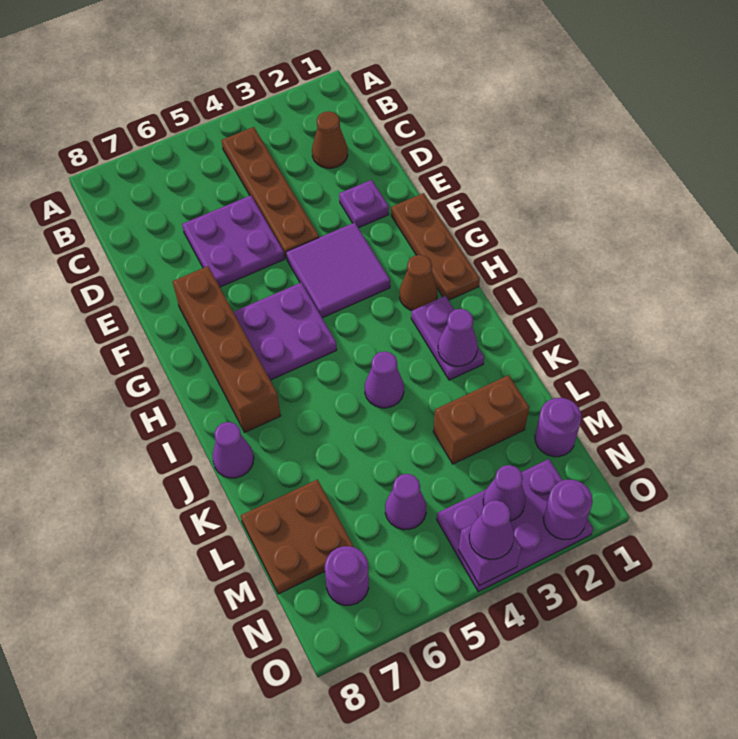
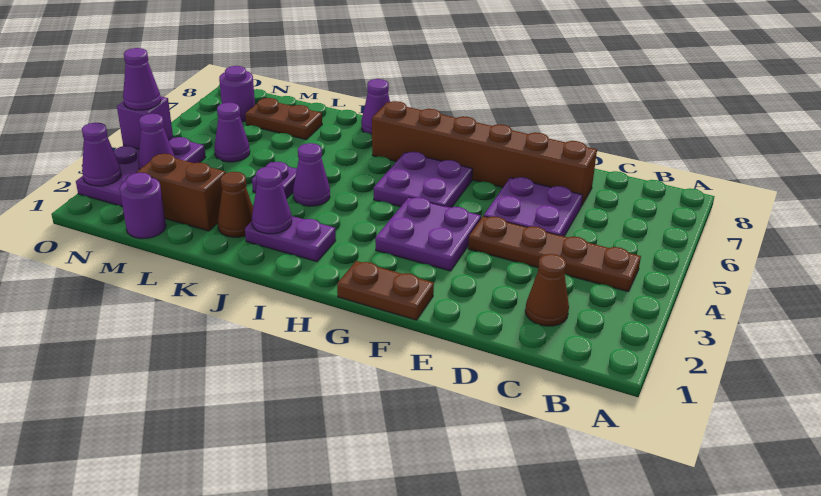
purple 1x1 plate [339,180,389,228] -> purple 1x1 plate moved to [252,162,297,199]
brown 1x3 plate [391,193,480,300] -> brown 1x2 plate [337,261,434,320]
purple 2x2 tile [286,223,390,318] -> purple 2x2 plate [375,197,481,271]
brown 1x4 brick [173,266,281,432] -> brown 1x6 brick [372,101,597,206]
brown 1x1 cone [400,255,437,310] -> brown 1x1 cone moved to [218,172,253,237]
brown 1x2 brick [433,375,529,464] -> brown 1x2 brick turned to [137,154,226,231]
brown 2x2 plate [241,479,354,594] -> brown 1x2 plate [245,98,322,139]
purple 1x1 round brick [543,480,593,539] -> purple 1x1 cone [82,123,121,186]

